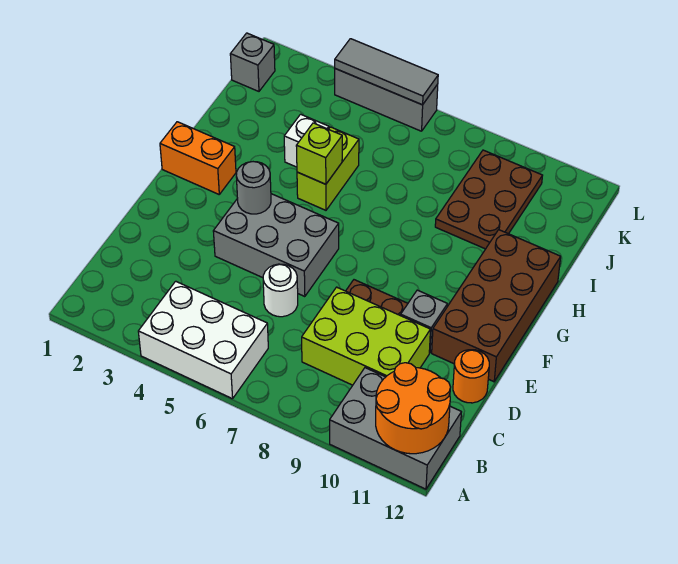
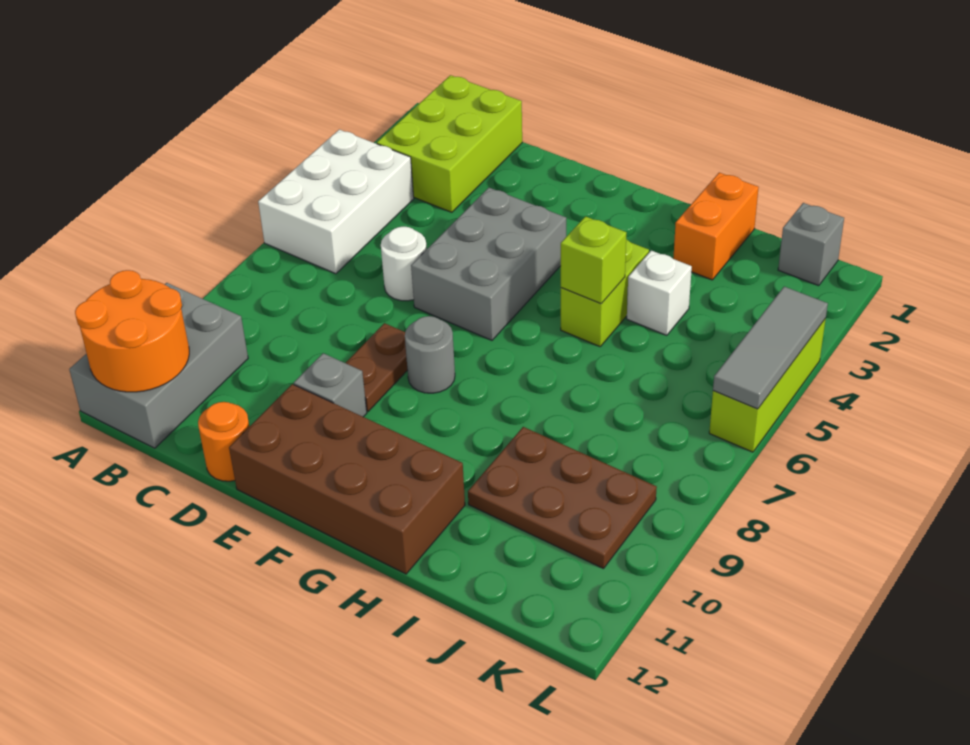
lime 2x3 brick [302,287,430,385] -> lime 2x3 brick moved to [377,75,522,212]
grey 1x1 round brick [236,162,271,214] -> grey 1x1 round brick moved to [405,316,455,393]
orange 1x2 brick [160,122,236,194] -> orange 1x2 brick moved to [673,173,759,280]
lime 1x2 brick [297,127,359,210] -> lime 1x2 brick turned to [561,239,649,347]
grey 1x3 brick [335,69,438,131] -> lime 1x3 brick [709,319,826,452]

